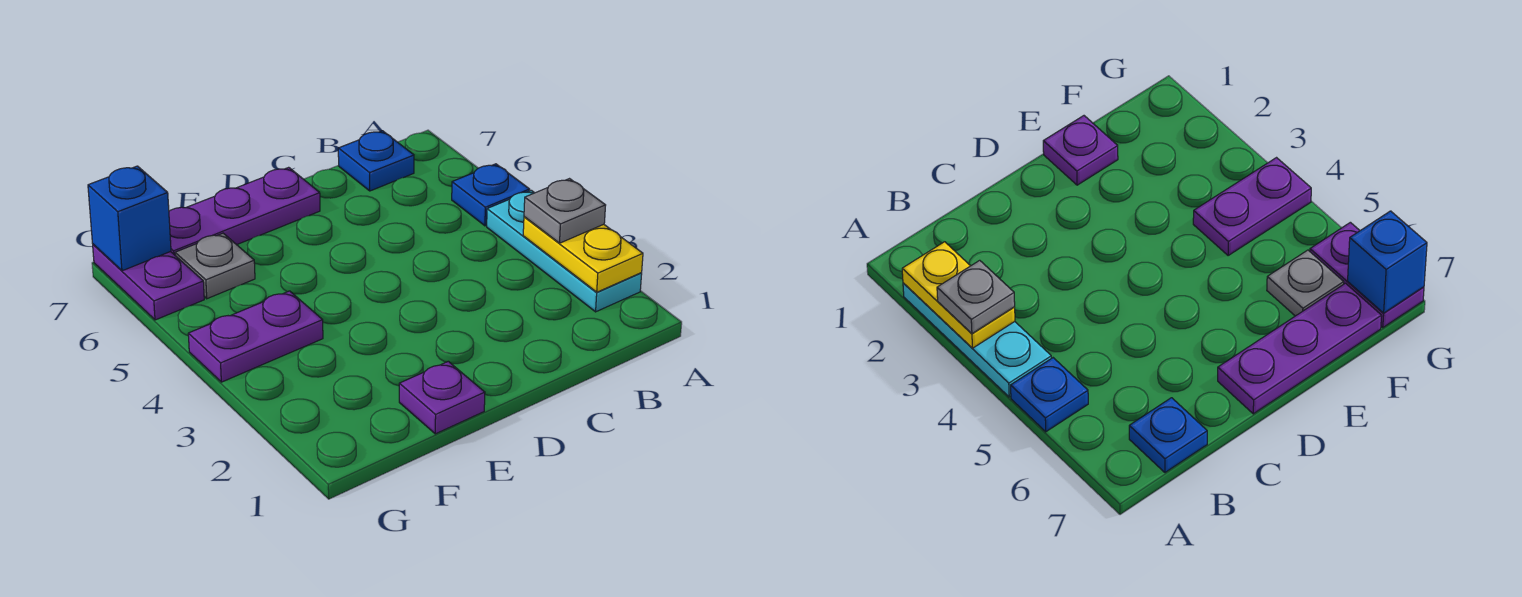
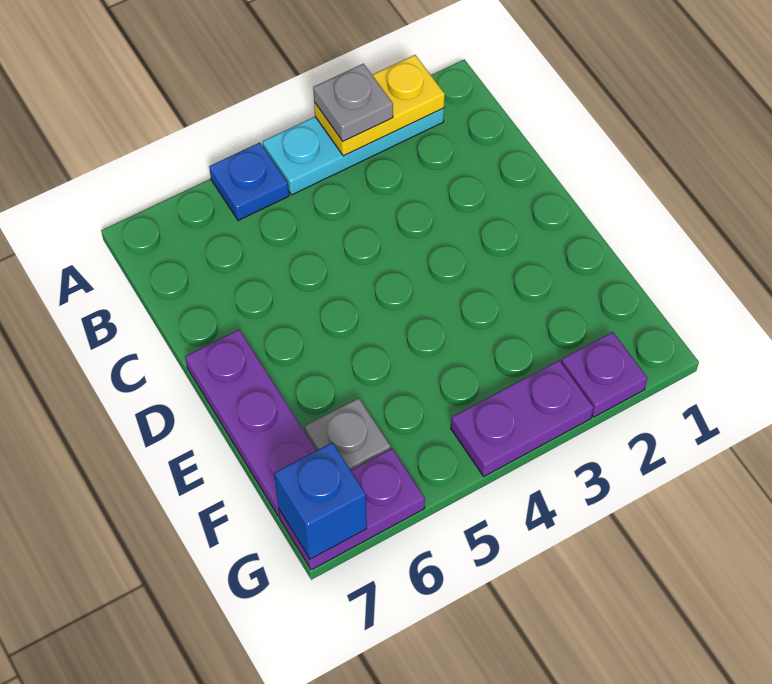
blue 1x1 plate [338,131,414,191] -> none
purple 1x1 plate [399,361,485,434] -> purple 1x1 plate moved to [561,332,647,417]
purple 1x2 plate [188,291,323,382] -> purple 1x2 plate turned to [451,360,593,476]

